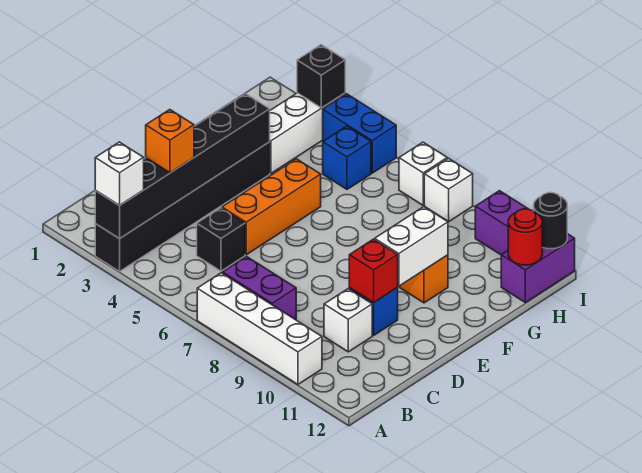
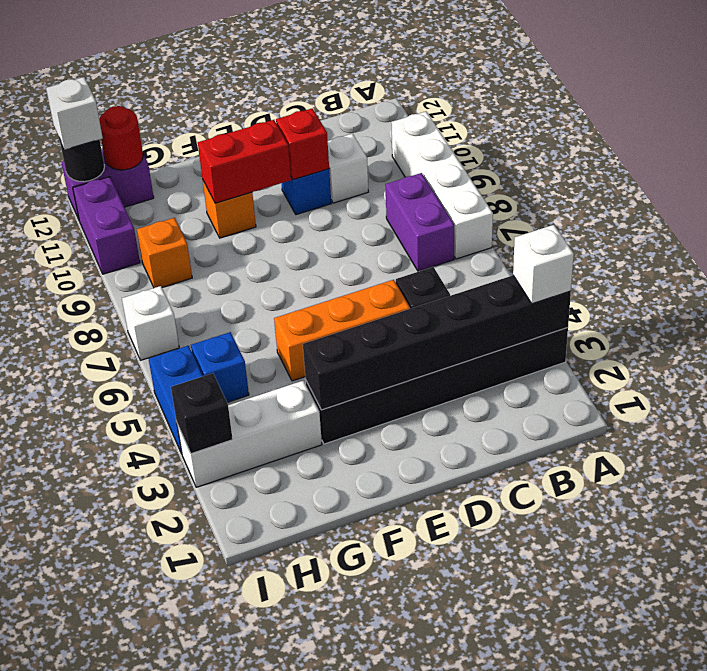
orange 1x1 brick [146,110,194,173] -> orange 1x1 brick moved to [137,218,192,288]
white 1x2 brick [375,207,448,286] -> red 1x2 brick [198,120,291,203]
white 1x1 brick [424,158,473,221] -> white 1x1 brick moved to [46,77,103,149]

